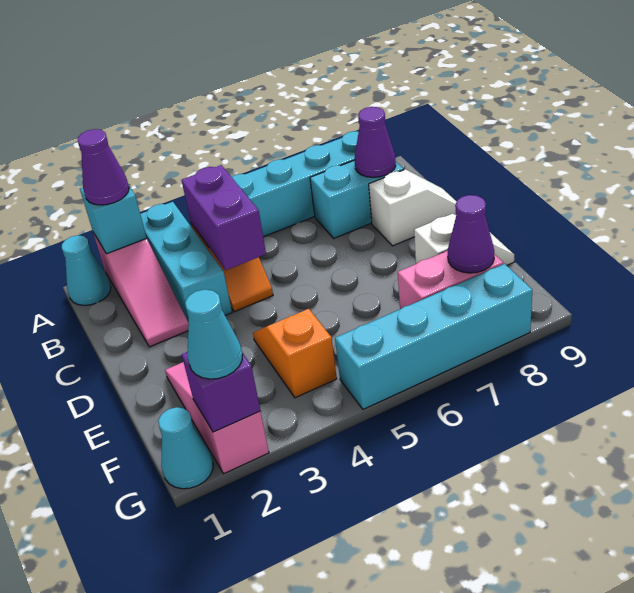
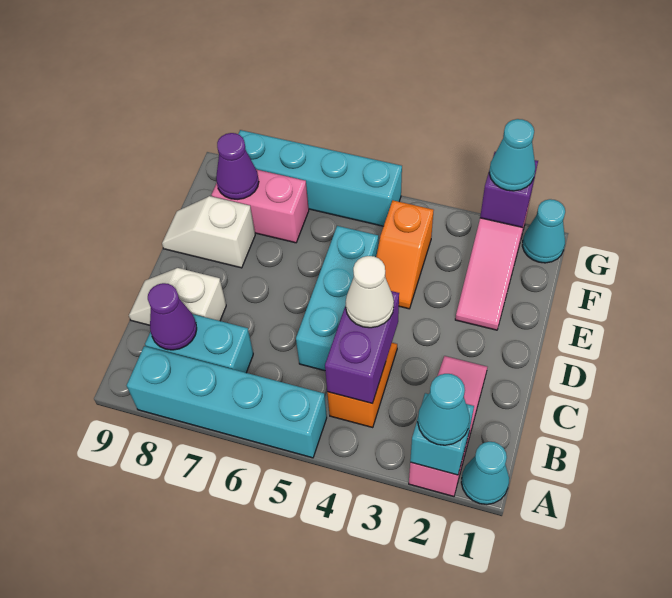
purple 1x1 cone [78,129,129,205] -> cyan 1x1 cone [418,374,470,445]
cyan 1x3 brick [140,202,232,323] -> cyan 1x3 brick moved to [296,226,378,371]
none -> white 1x1 cone [346,256,394,328]

